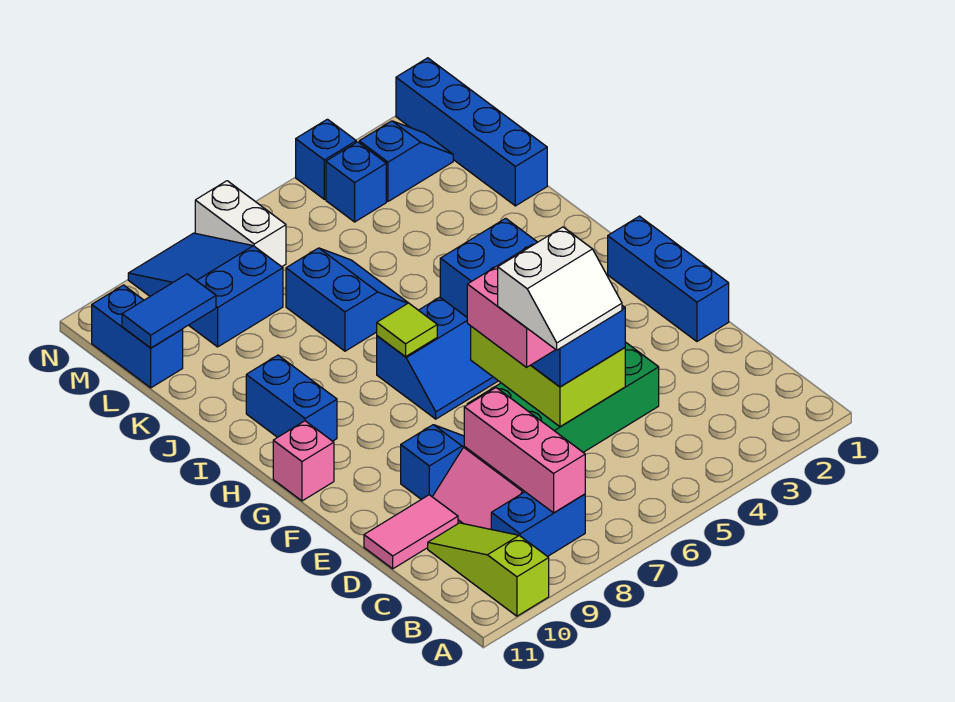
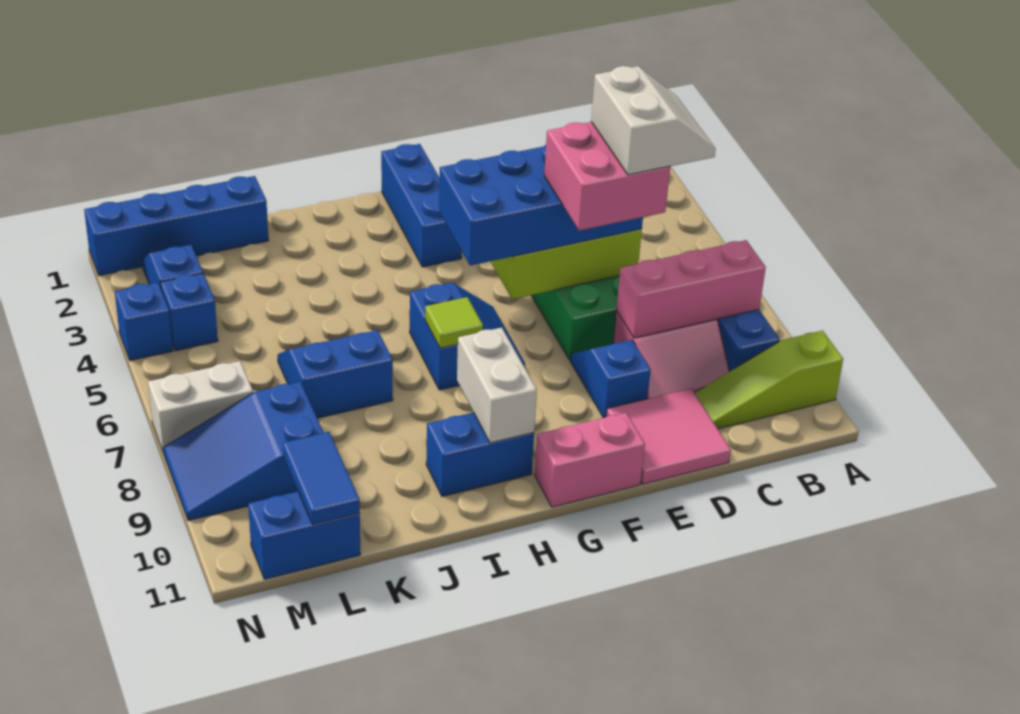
pink 1x2 tile [364,495,458,569] -> pink 2x2 tile [606,388,731,484]
blue 1x3 brick [608,216,729,341] -> blue 1x3 brick turned to [381,144,462,267]
pink 1x1 brick [273,421,334,501] -> pink 1x2 brick [535,413,645,507]
none -> white 1x2 brick [457,328,537,443]

